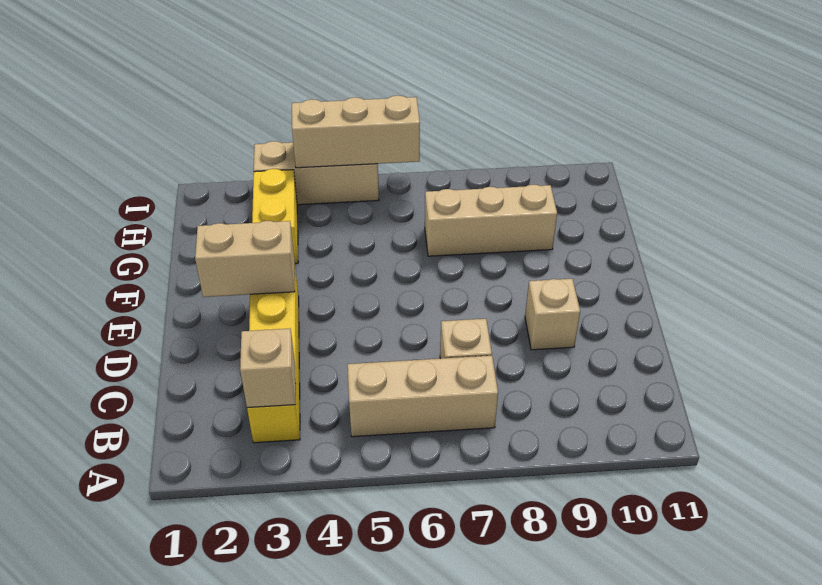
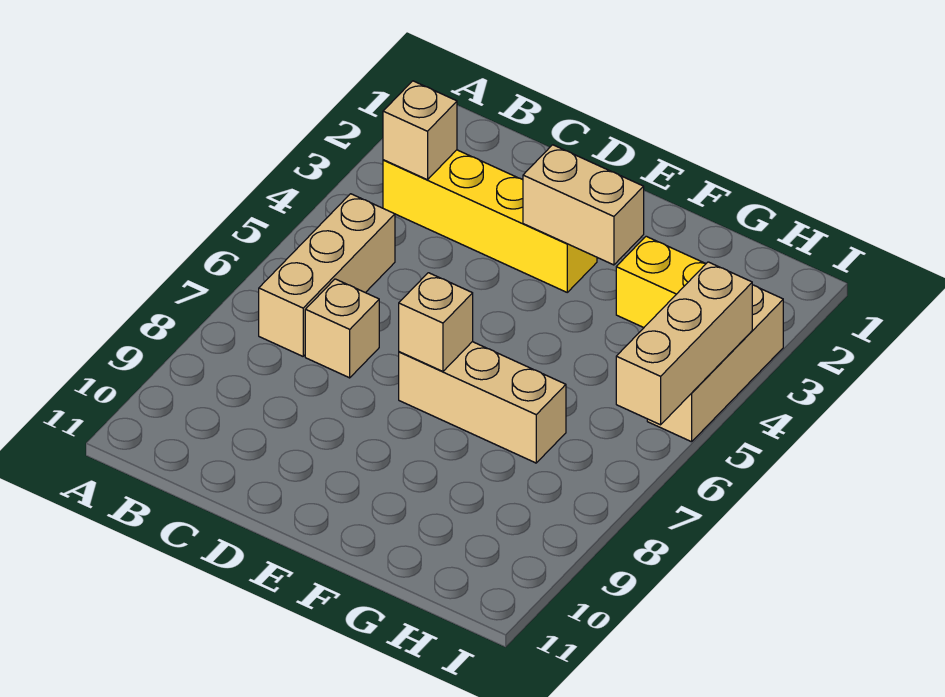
tan 1x1 brick [525,279,580,350] -> tan 1x1 brick moved to [399,273,473,371]
tan 1x2 brick [195,221,295,297] -> tan 1x2 brick turned to [523,145,644,265]
tan 1x3 brick [425,185,557,256] -> tan 1x3 brick turned to [399,342,566,463]

